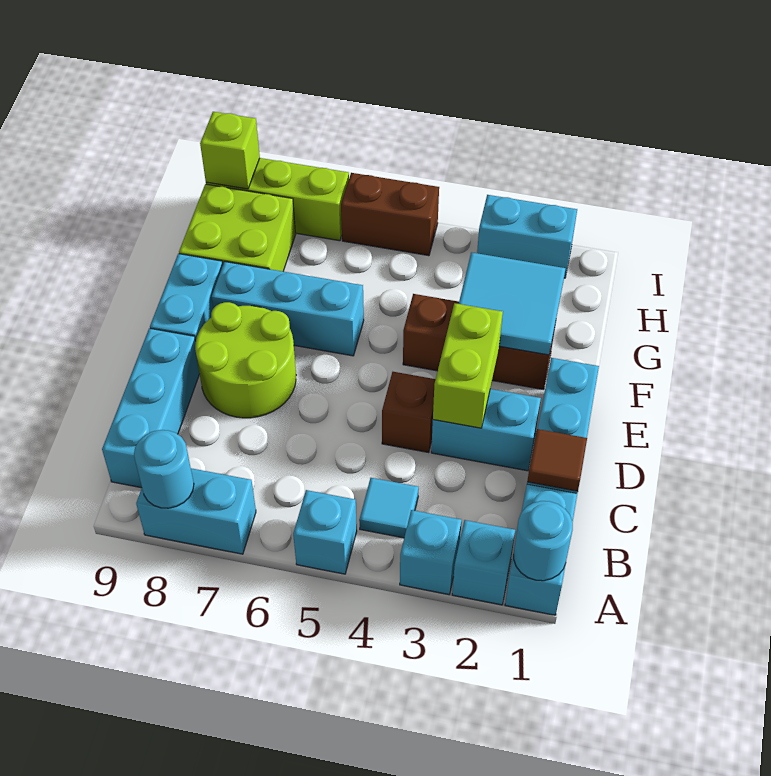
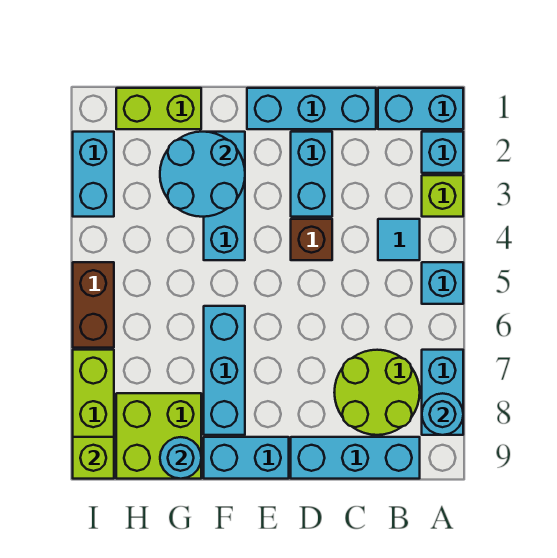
cyan 1x1 round brick [514,501,573,581] -> cyan 1x1 round brick moved to [160,437,201,479]
cyan 1x1 brick [400,510,462,594] -> lime 1x1 brick [422,175,463,217]
brown 1x1 tile [527,429,587,491] -> none
lime 1x2 brick [433,303,503,428] -> lime 1x2 brick moved to [116,88,201,129]
lime 2x2 round brick [195,302,296,418] -> lime 2x2 round brick moved to [334,350,420,435]
brown 1x3 brick [403,294,555,390] -> cyan 1x3 brick [204,132,245,260]
cyan 2x2 tile [459,252,565,355] -> cyan 2x2 round brick [160,132,245,217]

